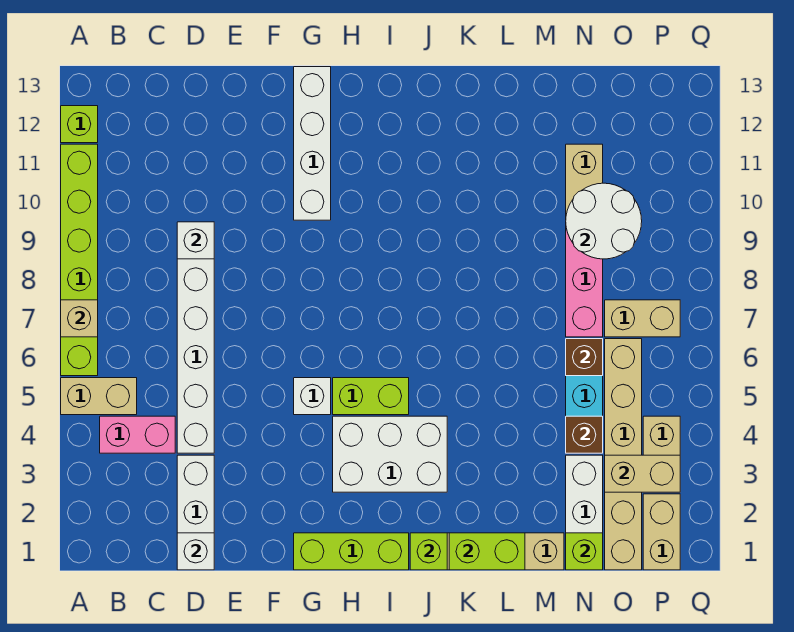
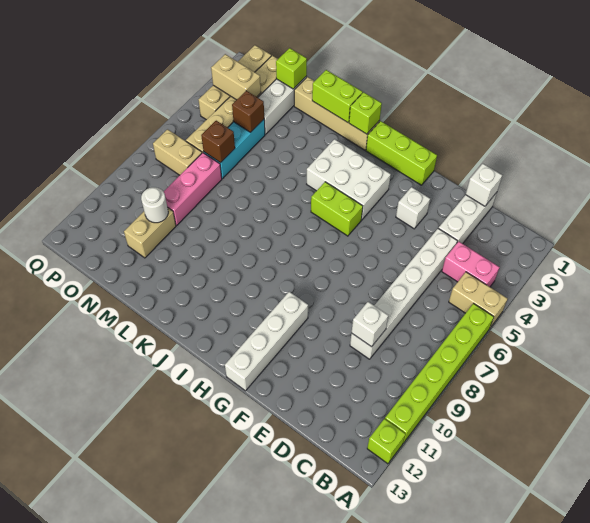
tan 1x1 brick [61,300,98,337] -> none
white 1x1 brick [294,378,331,415] -> white 1x1 brick moved to [396,187,430,229]
white 2x2 round brick [566,183,642,259] -> white 1x1 round brick [141,187,168,223]

